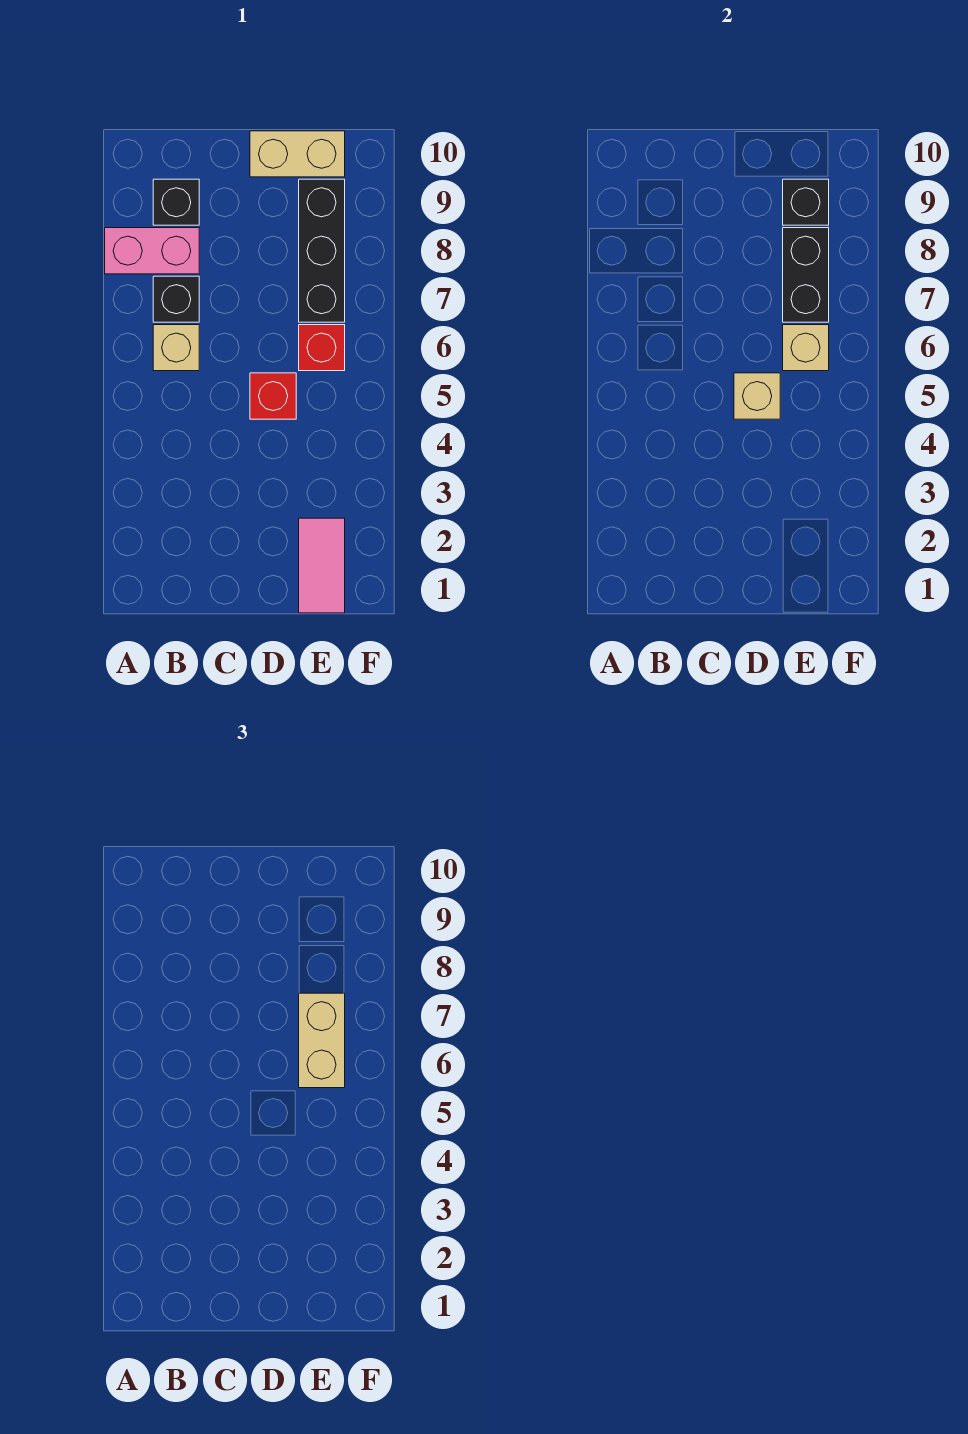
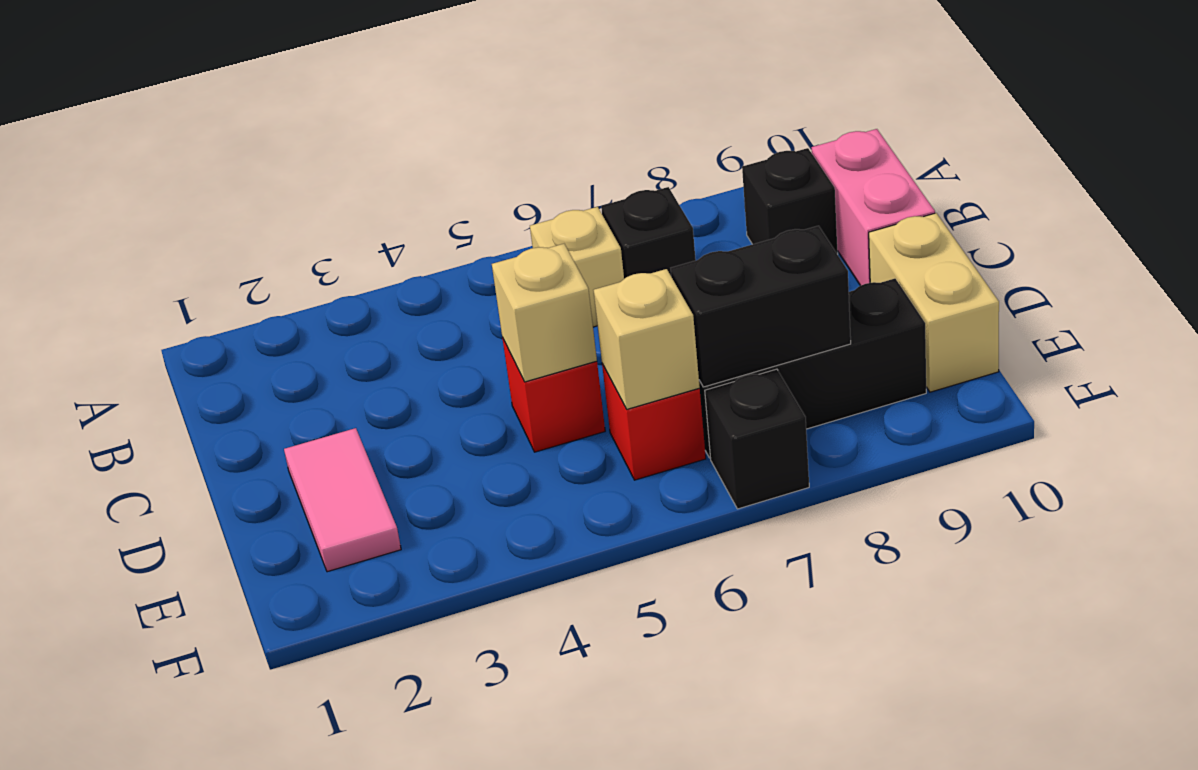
pink 1x2 brick [105,228,199,274] -> pink 1x2 brick moved to [812,129,935,286]
pink 1x2 tile [299,518,345,613] -> pink 1x2 tile turned to [284,428,401,572]
tan 1x2 brick [299,993,345,1088] -> none
black 1x1 brick [783,179,829,225] -> black 1x1 brick moved to [705,369,809,509]

